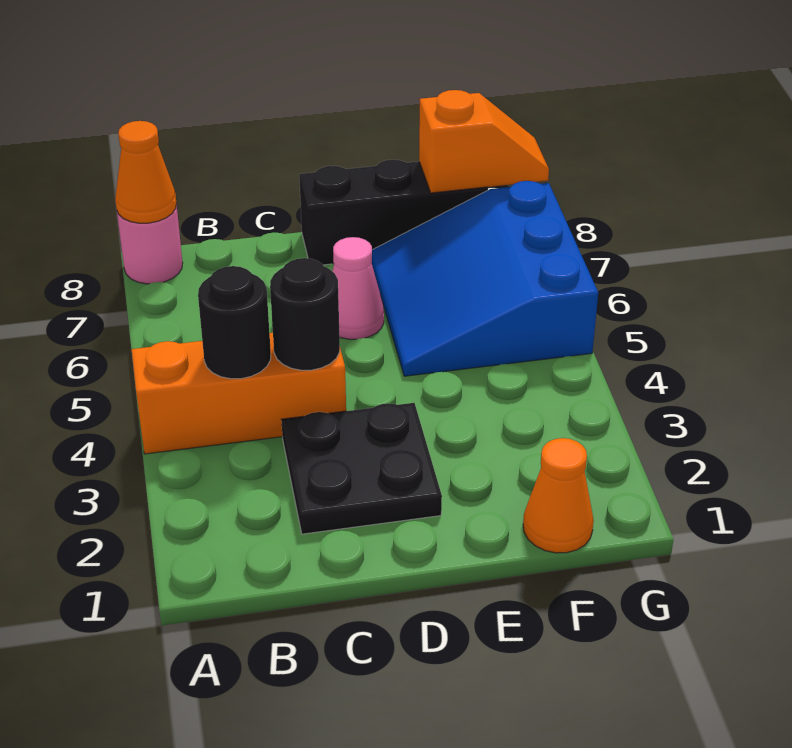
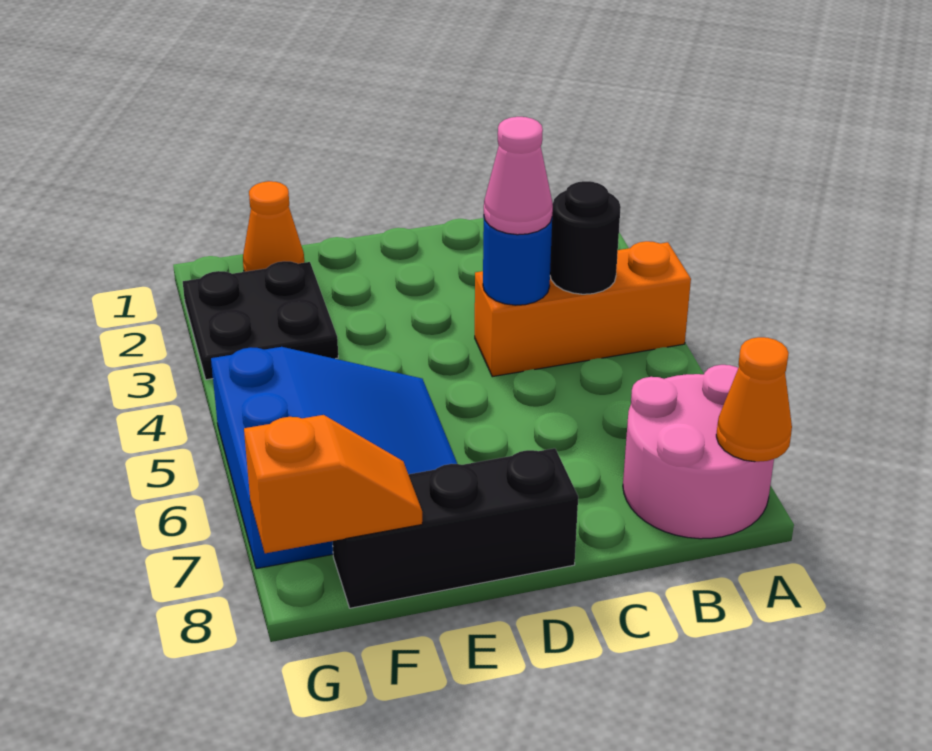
pink 1x1 round brick [117,204,183,284] -> pink 2x2 round brick [623,365,774,539]
black 2x2 plate [281,403,442,534] -> black 2x2 plate moved to [183,261,338,380]
black 1x1 round brick [270,258,340,370] -> blue 1x1 round brick [483,218,552,305]
pink 1x1 cone [332,237,384,339] -> pink 1x1 cone moved to [484,117,553,235]
orange 1x2 slope [419,90,549,193] -> orange 1x2 slope turned to [244,415,422,553]

